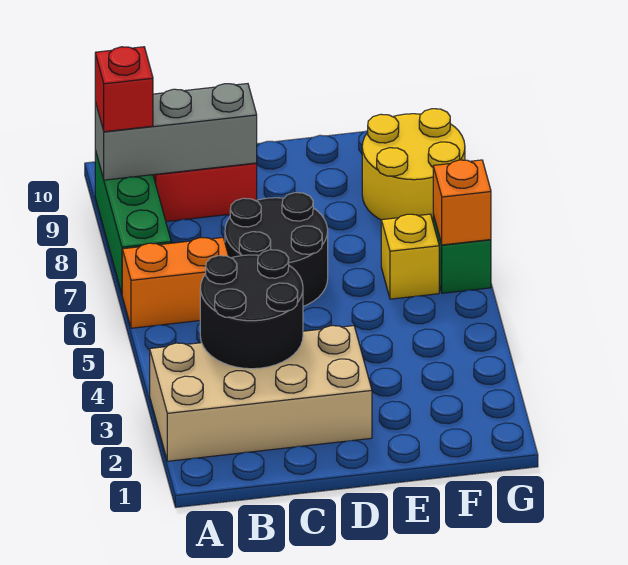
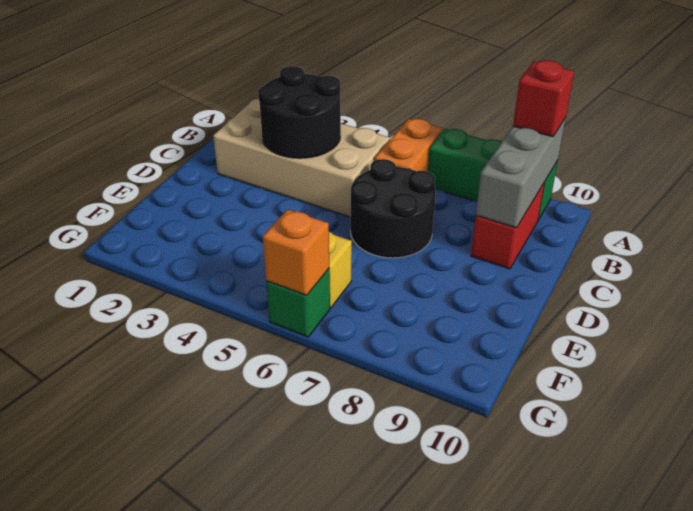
tan 2x4 brick [150,326,372,461] -> tan 2x4 brick turned to [213,99,390,217]
yellow 2x2 round brick [362,109,465,221] -> none

